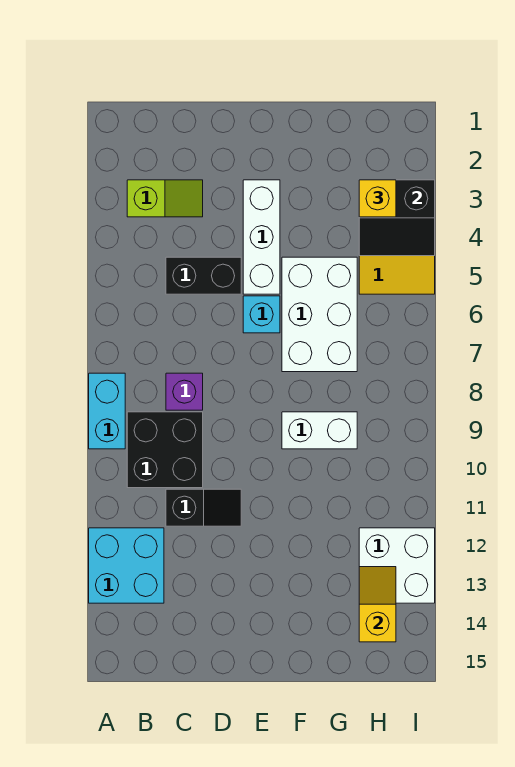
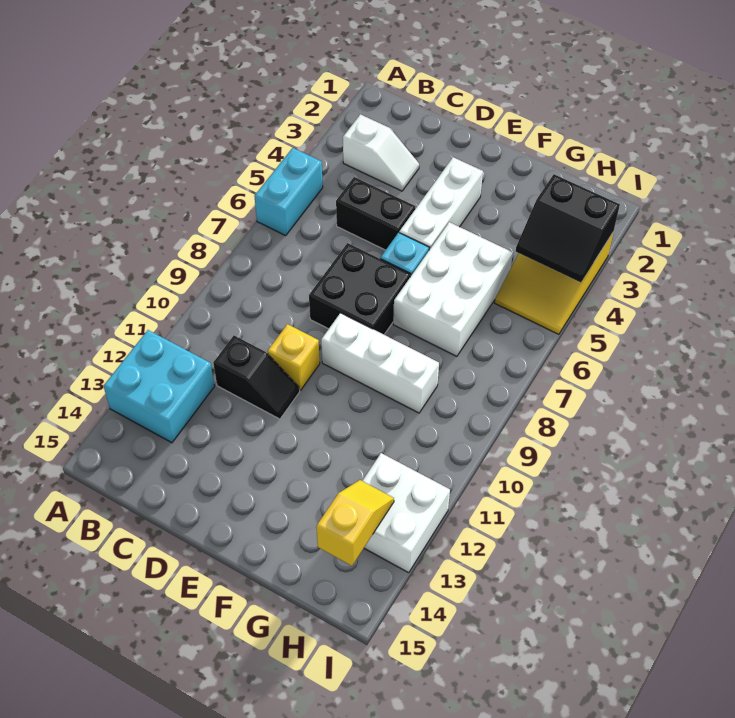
cyan 1x2 brick [89,373,125,449] -> cyan 1x2 brick moved to [254,148,323,236]
lime 1x2 slope [127,180,203,217] -> white 1x2 slope [343,114,419,191]
black 2x2 brick [127,412,203,488] -> black 2x2 brick moved to [309,243,411,334]
purple 1x1 brick [166,373,203,410] -> none
white 1x2 brick [282,412,357,449] -> white 1x3 brick [321,313,439,413]
yellow 1x1 brick [359,180,396,217] -> yellow 1x1 brick moved to [268,324,320,390]

